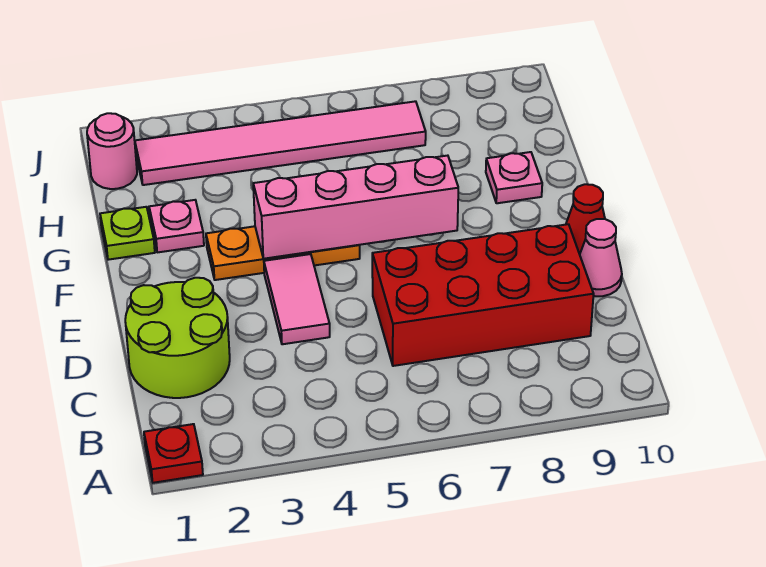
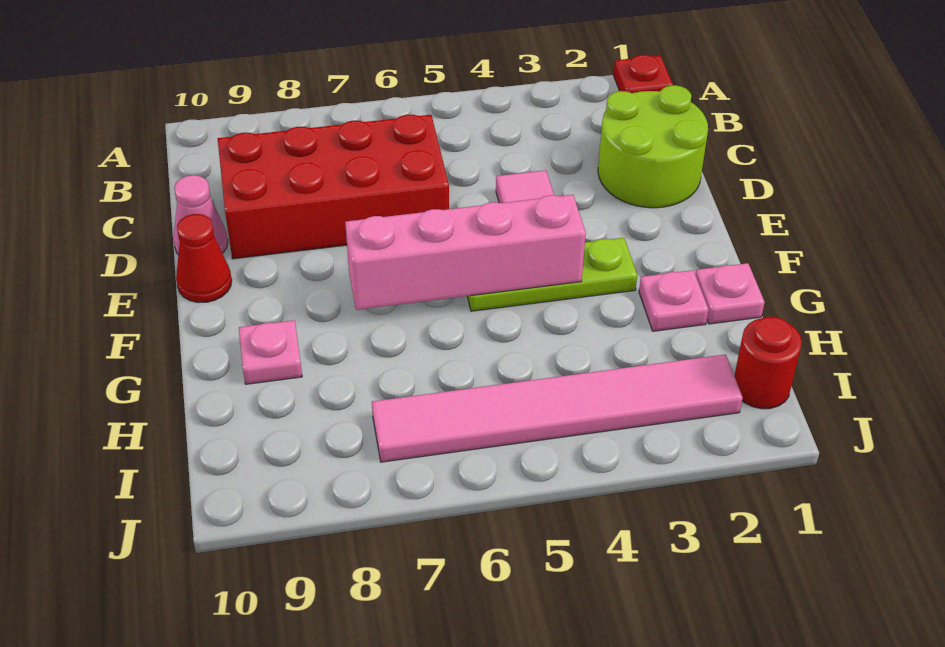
orange 1x3 plate [206,226,360,280] -> lime 1x3 plate [467,238,637,311]
lime 1x1 plate [100,207,155,260] -> pink 1x1 plate [695,263,765,324]
pink 1x1 round brick [87,113,137,189] -> red 1x1 round brick [734,317,802,409]

